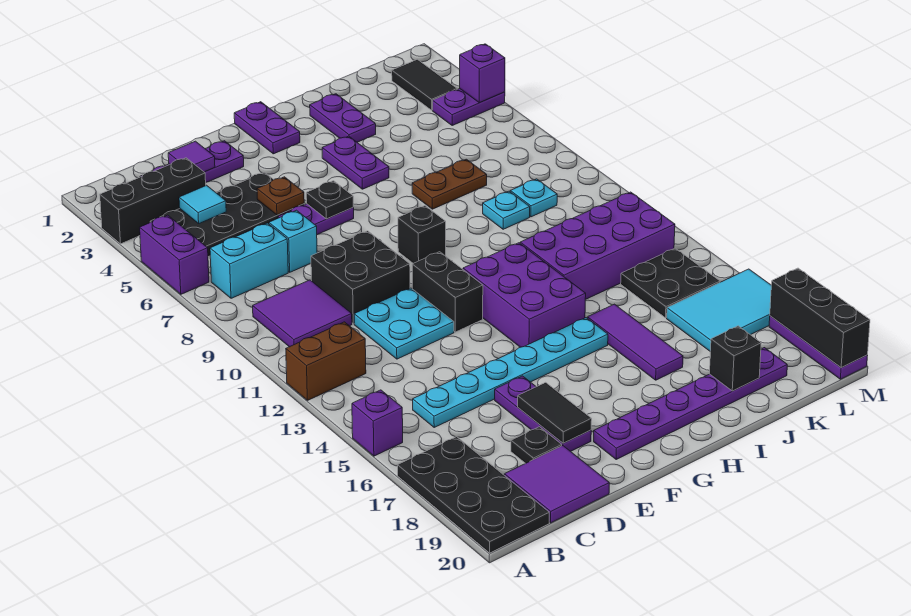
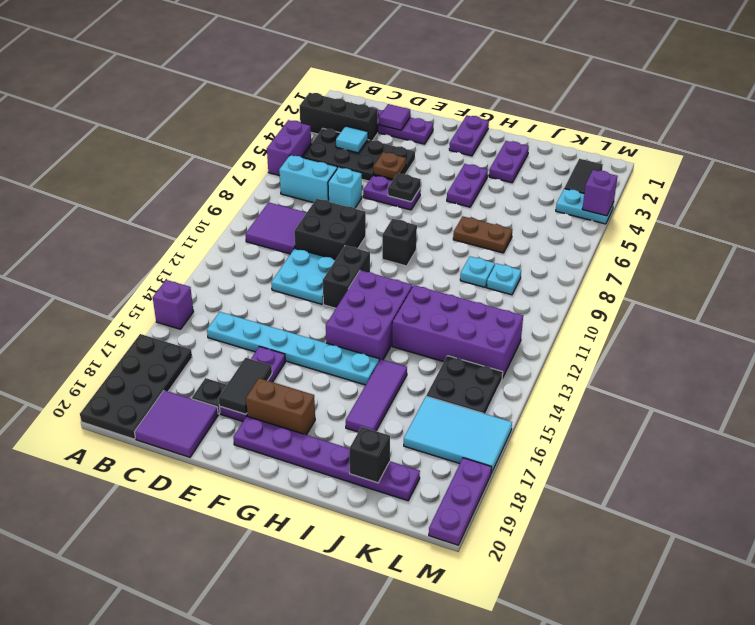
brown 1x2 brick [286,322,366,400] -> brown 1x2 brick moved to [246,378,315,435]
purple 1x2 plate [433,89,505,125] -> cyan 1x2 plate [556,189,614,224]
black 1x3 brick [770,268,870,368] -> none

